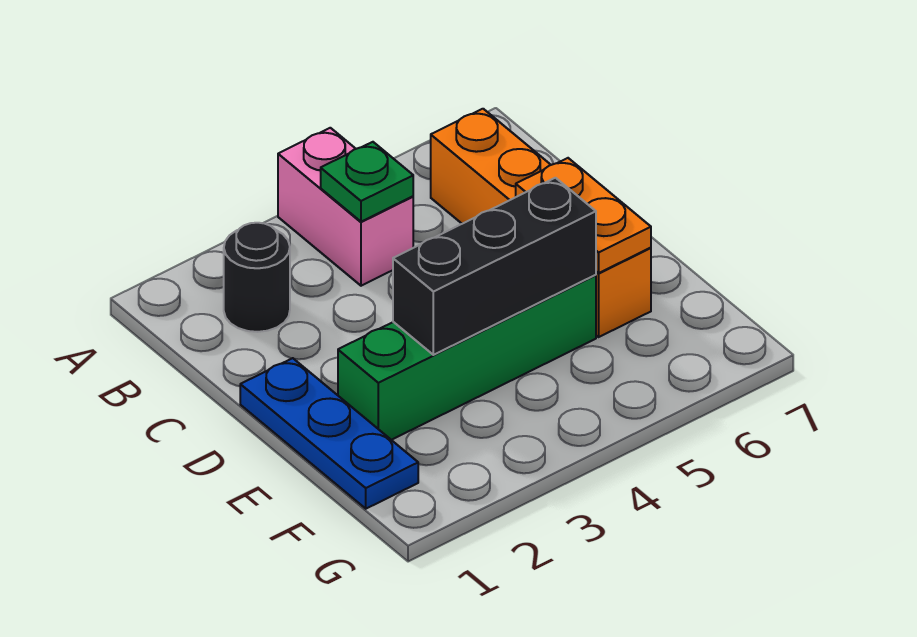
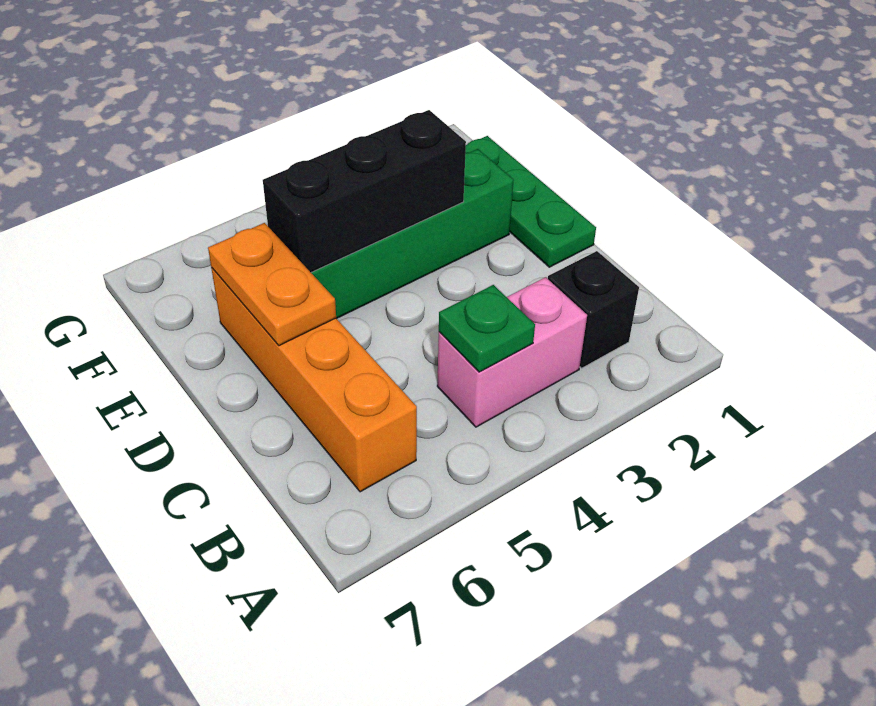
pink 1x2 brick [278,128,413,286] -> pink 1x2 brick turned to [437,277,587,427]
black 1x1 round brick [224,223,290,332] -> black 1x1 brick [548,251,639,368]
blue 1x3 plate [240,358,418,509] -> green 1x3 plate [465,136,596,267]

